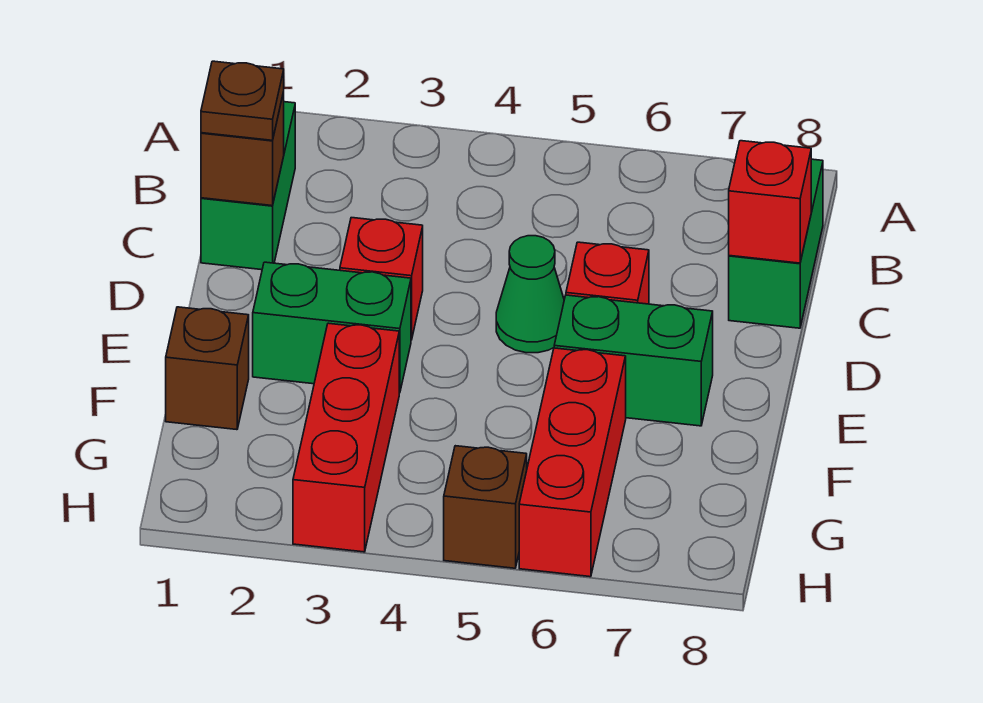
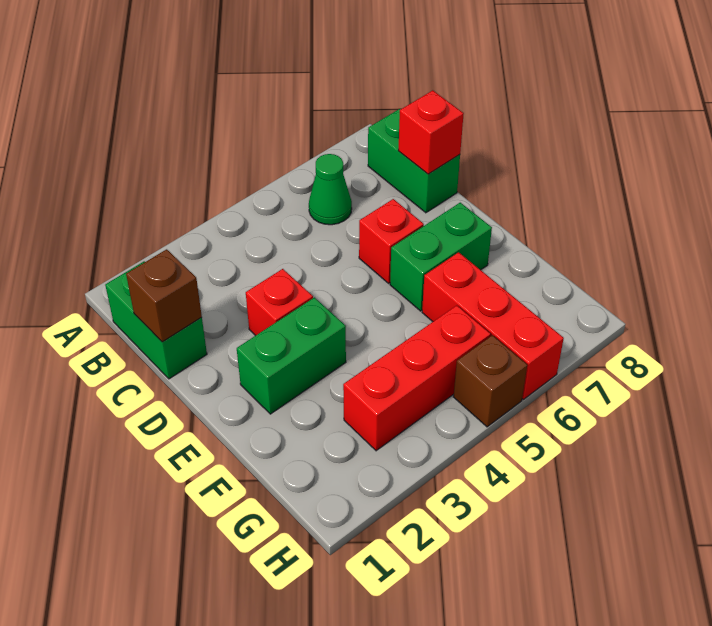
brown 1x1 plate [201,61,284,140] -> none
green 1x1 cone [496,236,564,353] -> green 1x1 cone moved to [309,154,352,225]
brown 1x1 brick [166,307,249,430] -> none
red 1x3 brick [293,323,399,552] -> red 1x3 brick turned to [343,305,491,451]

